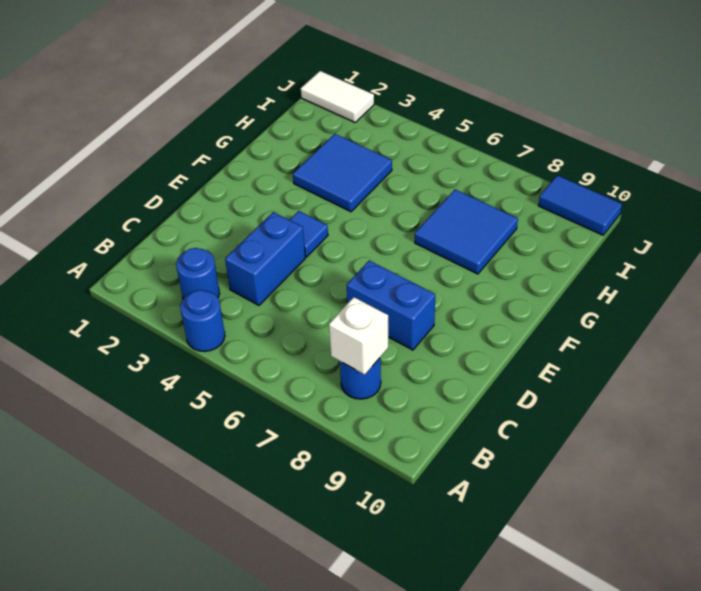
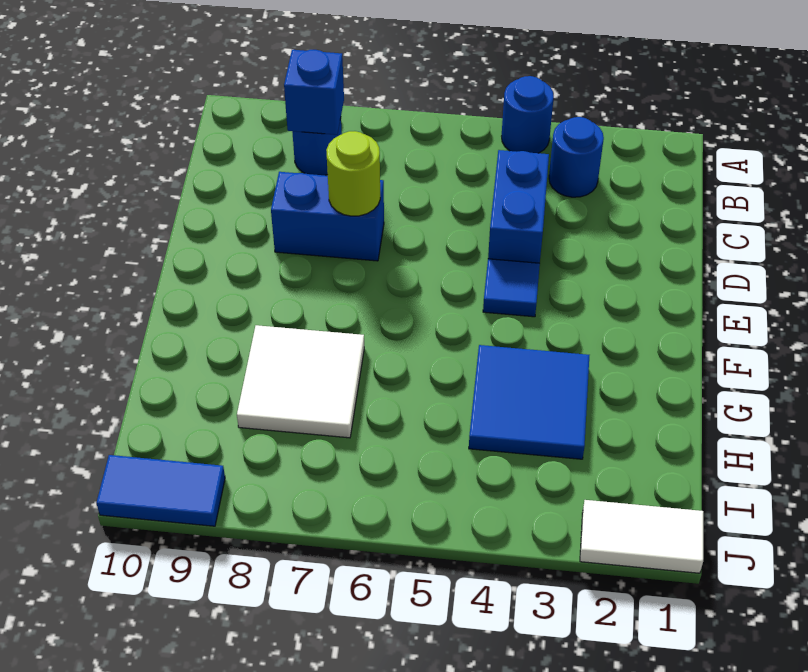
white 1x1 brick [329,297,388,375] -> blue 1x1 brick [284,50,344,135]
none -> lime 1x1 round brick [326,131,380,216]
blue 2x2 tile [415,189,518,274] -> white 2x2 tile [237,325,364,438]

